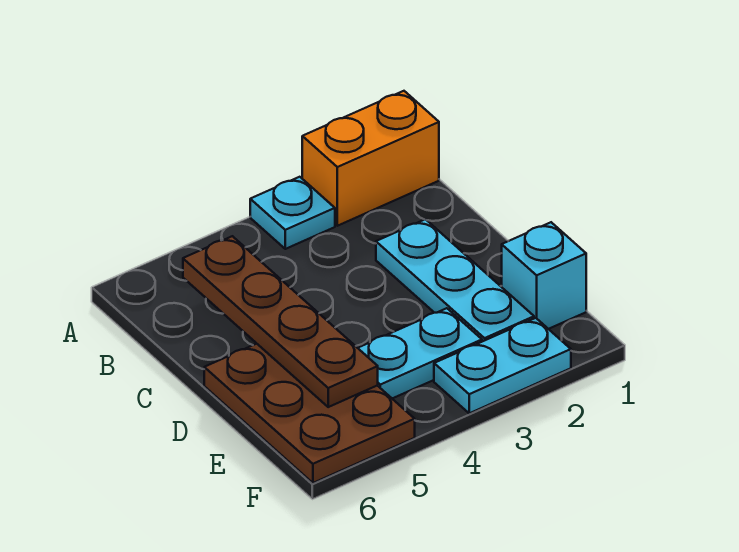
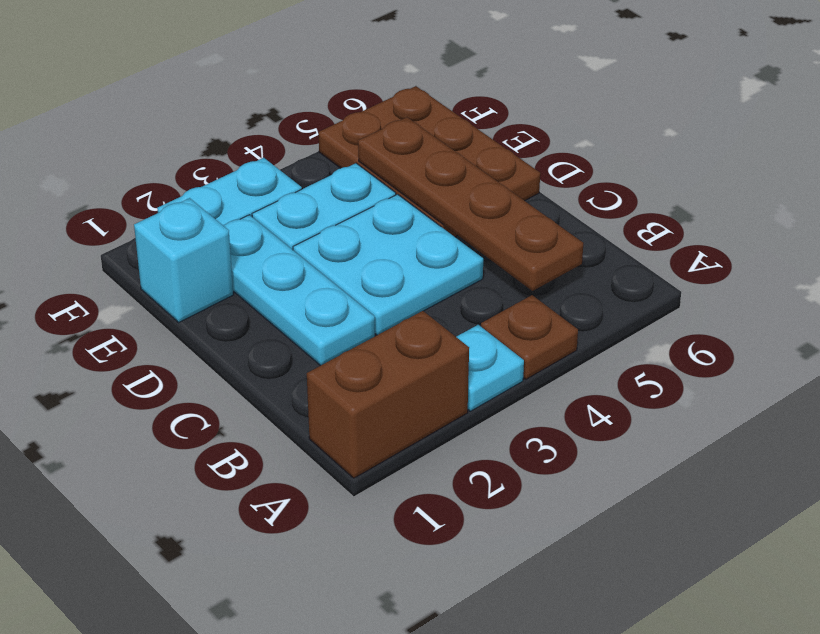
orange 1x2 brick [302,91,439,226] -> brown 1x2 brick [307,311,469,478]
none -> brown 1x1 plate [481,295,578,379]
none -> cyan 2x2 plate [293,194,483,335]

